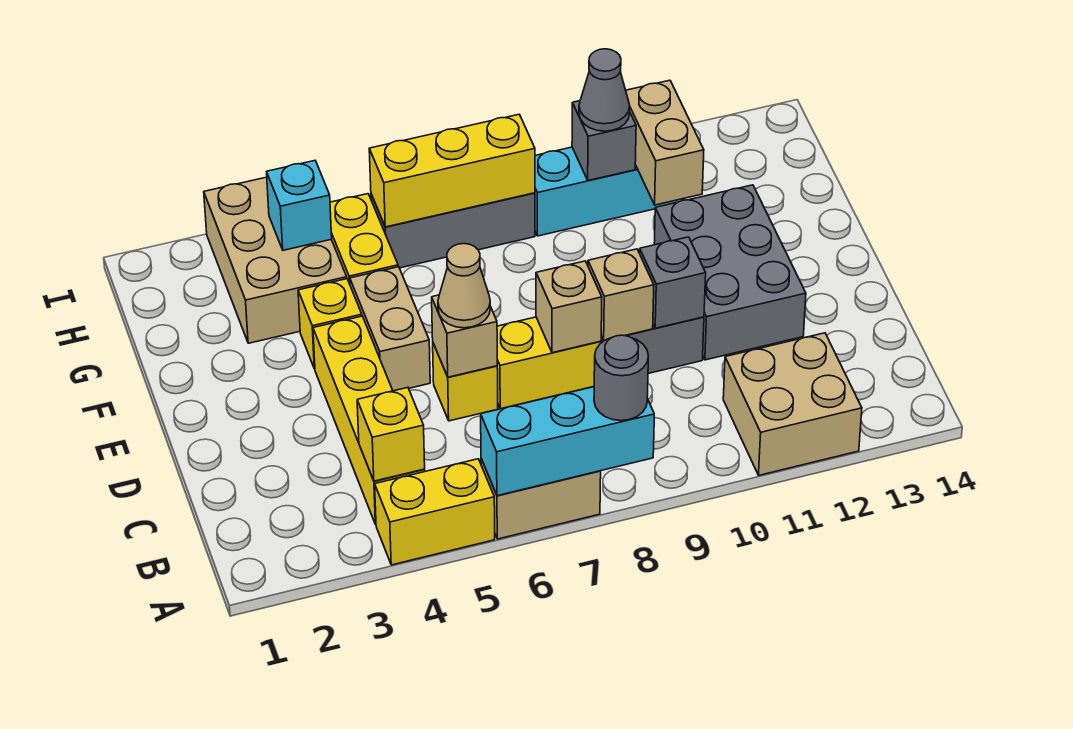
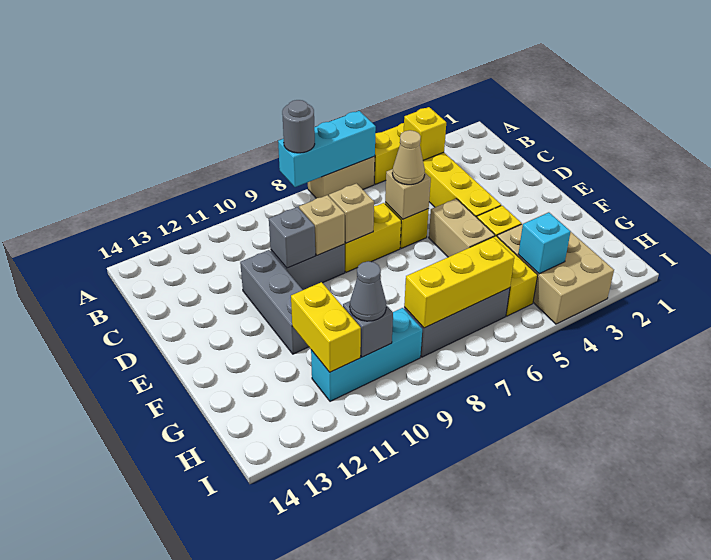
tan 2x2 brick [723,333,862,475] -> none
grey 2x3 brick [654,185,806,360] -> grey 1x3 brick [240,250,309,354]
tan 1x2 brick [626,80,704,205] -> yellow 1x2 brick [291,282,361,372]

